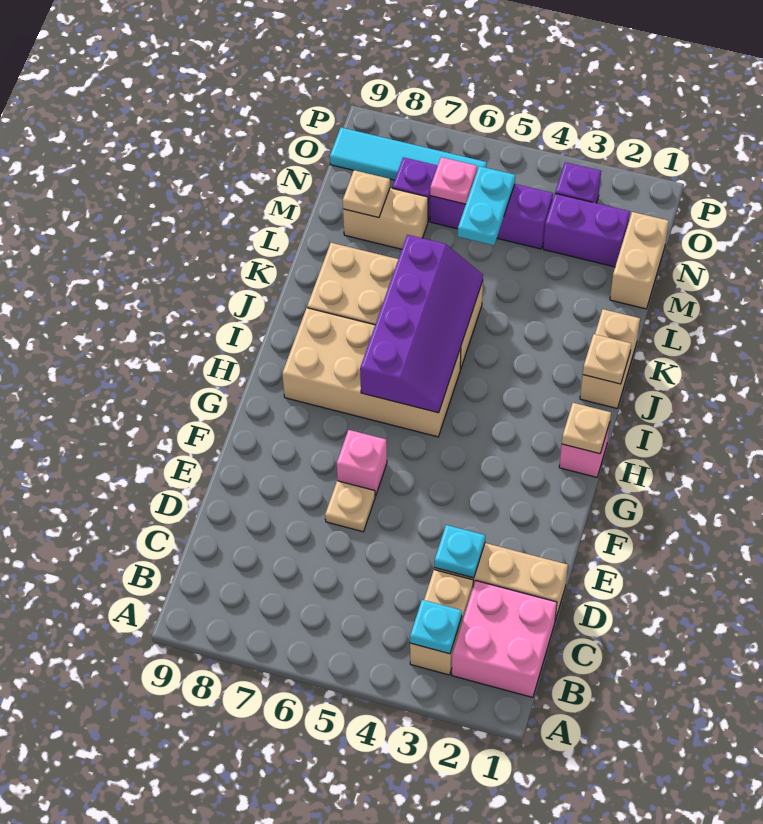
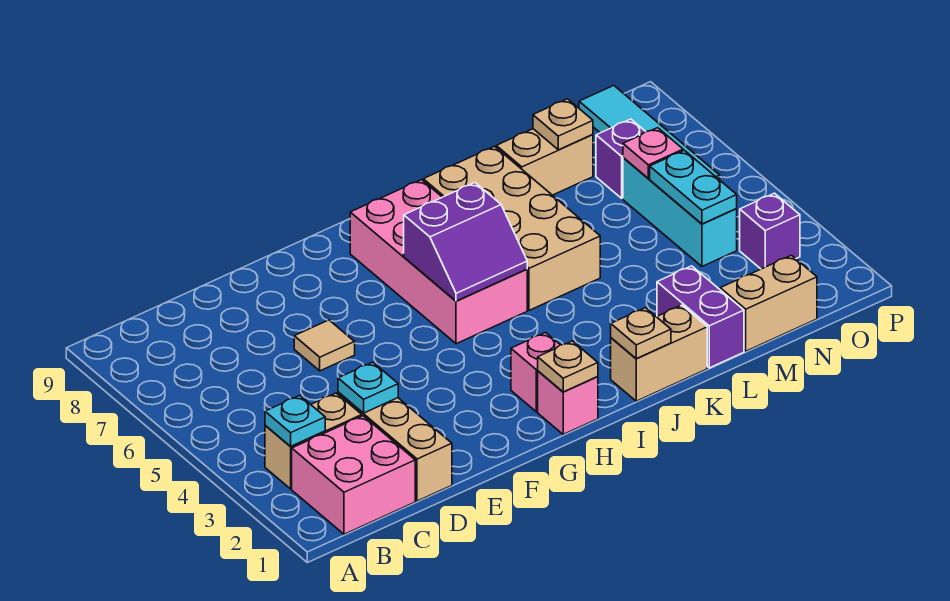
tan 1x1 plate [325,481,375,532] -> tan 1x1 tile [294,320,355,371]
pink 1x1 brick [337,430,387,496] -> pink 1x1 brick moved to [511,333,560,412]
tan 2x4 brick [282,308,461,437] -> pink 2x4 brick [350,180,527,344]
purple 2x4 slope [360,235,483,413] -> purple 2x2 slope [404,183,527,301]
cyan 1x2 plate [458,166,515,245] -> cyan 1x2 plate turned to [650,150,737,224]
tan 1x2 brick [343,188,428,249] -> tan 1x2 brick turned to [496,129,593,195]
purple 1x2 brick [543,194,630,267] -> purple 1x2 brick moved to [657,266,744,368]
purple 1x3 brick [430,184,553,249] -> cyan 1x3 brick [623,158,737,266]

